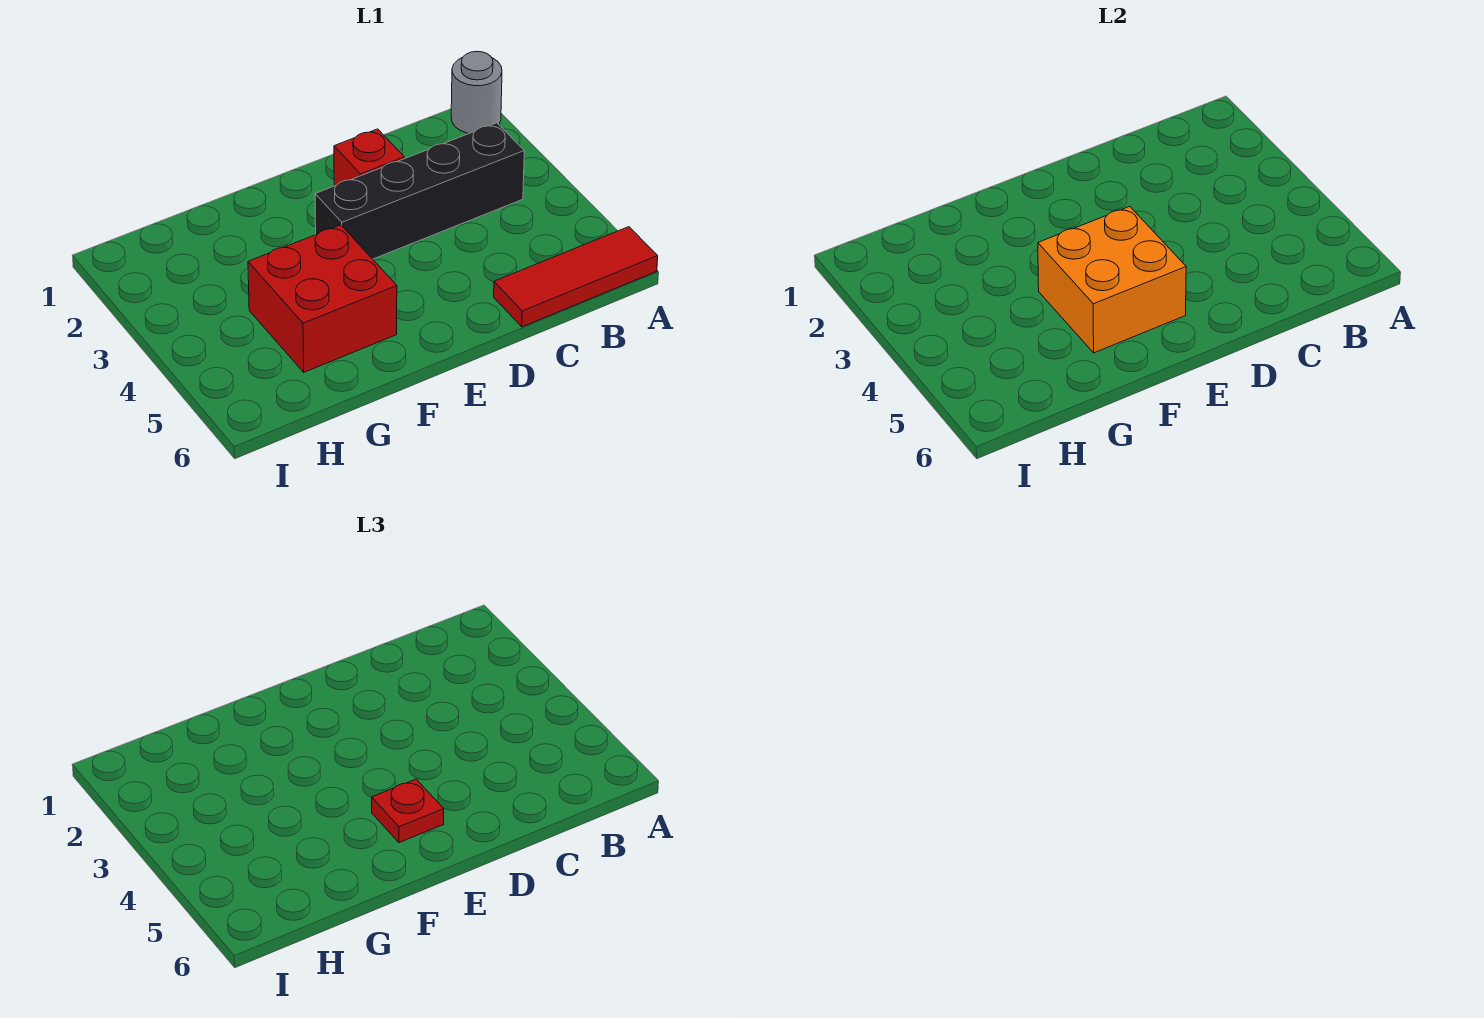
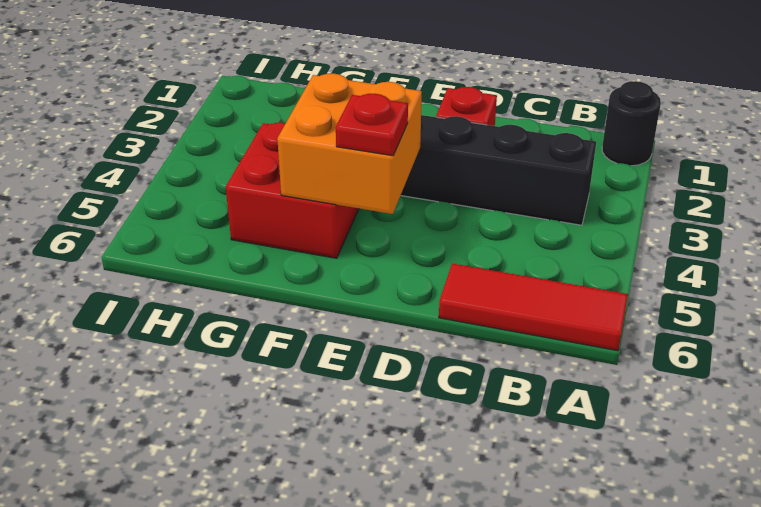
grey 1x1 round brick [451,51,502,133] -> black 1x1 round brick [602,81,661,166]

